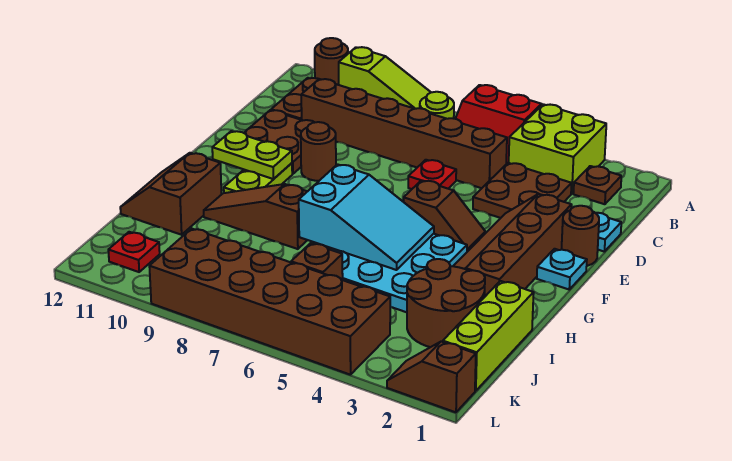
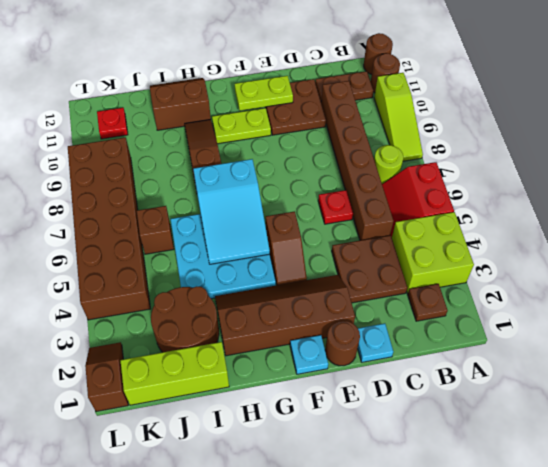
brown 1x1 round brick [301,122,336,181] -> brown 1x1 round brick moved to [364,33,393,75]
lime 1x2 plate [212,131,292,179] -> lime 1x2 plate turned to [235,76,293,111]

